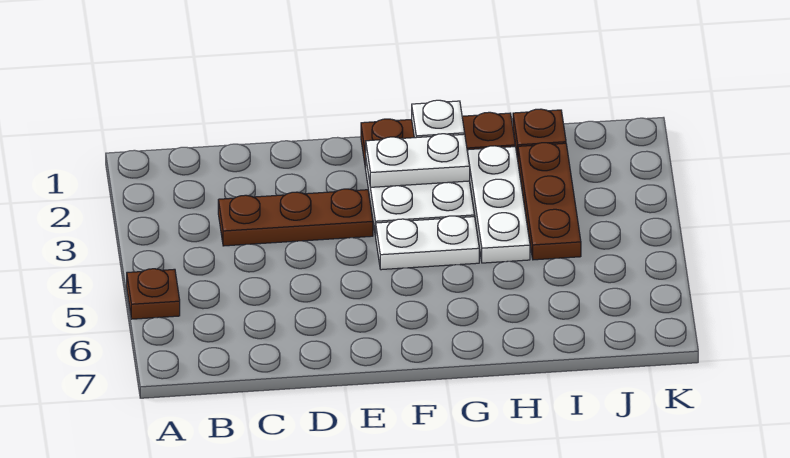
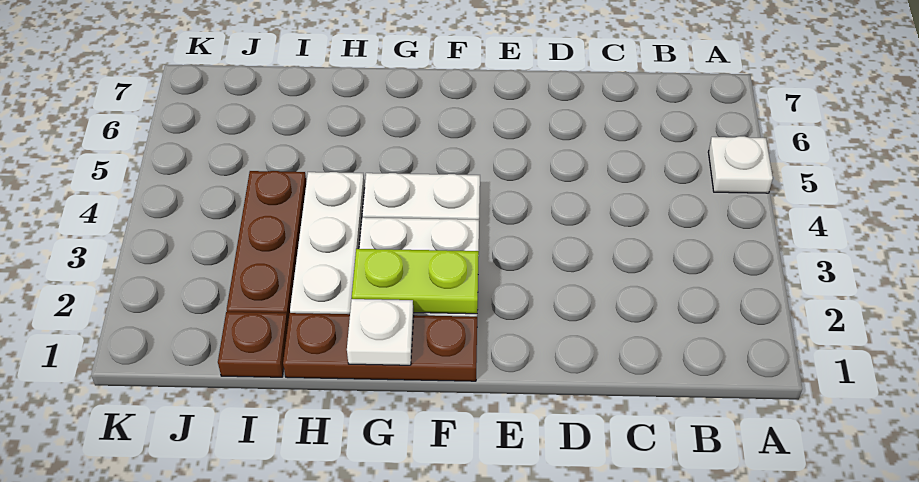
brown 1x1 plate [127,269,180,319] -> white 1x1 plate [708,136,773,193]
brown 1x3 plate [218,189,373,246] -> none
white 1x2 plate [366,134,470,187] -> lime 1x2 plate [352,249,479,314]

